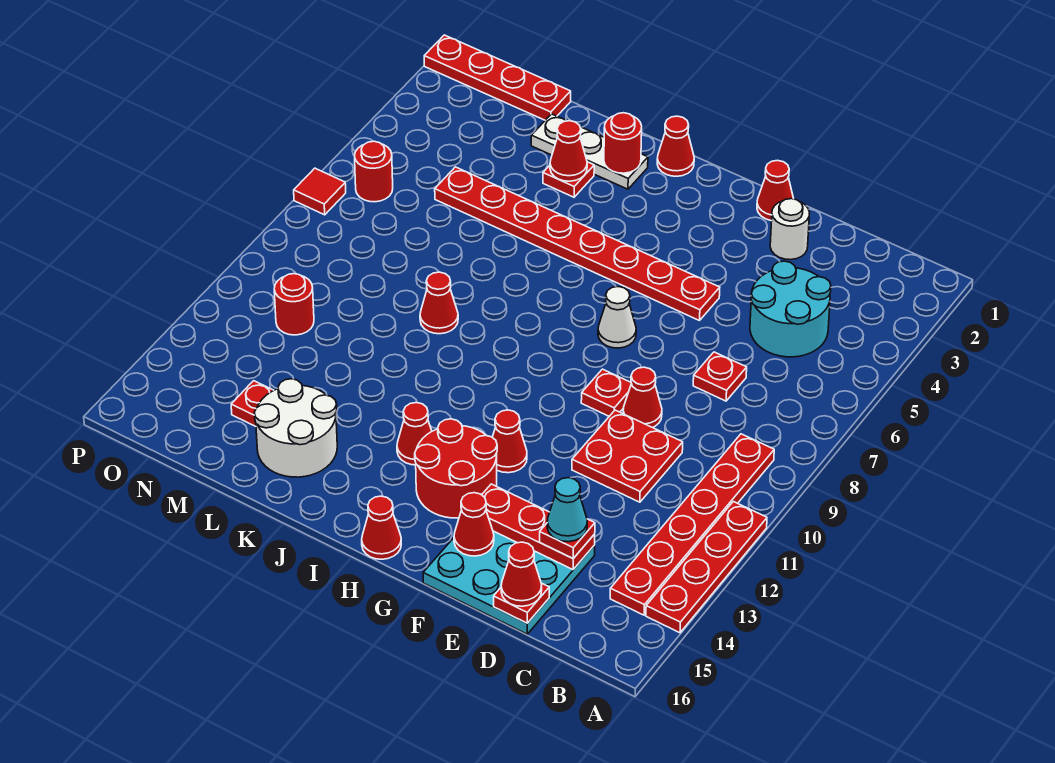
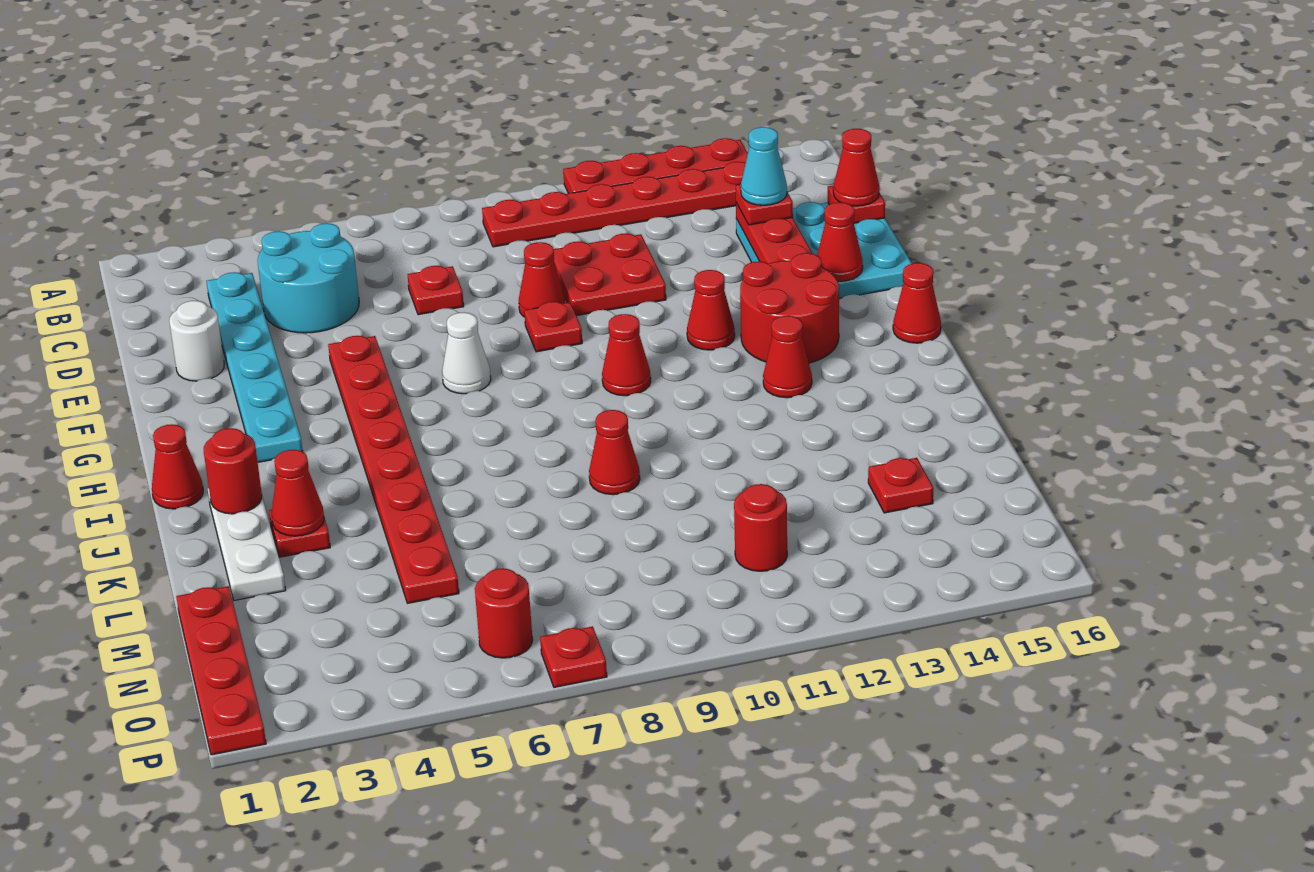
none -> cyan 1x6 plate [207,272,303,462]
red 1x1 cone [757,160,794,221] -> red 1x1 cone moved to [602,314,651,396]
white 2x2 round brick [254,379,337,477] -> none
red 1x1 tile [294,168,346,215] -> red 1x1 plate [540,626,607,687]

